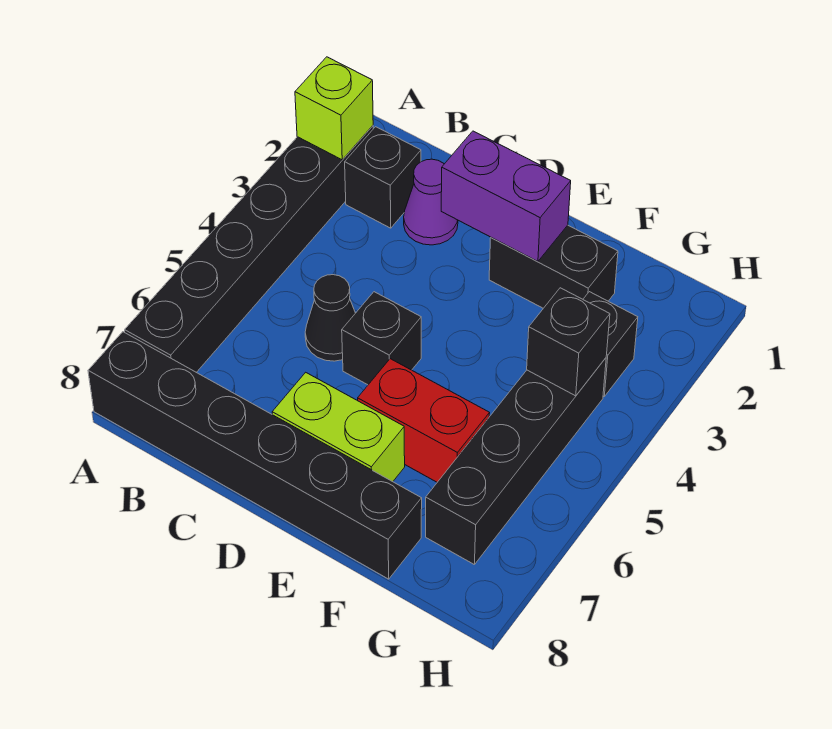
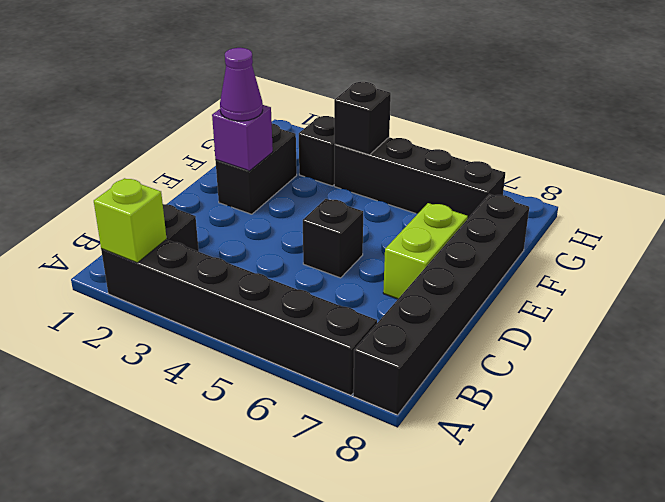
purple 1x1 cone [404,159,458,245] -> purple 1x1 cone moved to [220,48,263,121]
black 1x1 cone [305,275,355,361] -> none
purple 1x2 brick [441,131,571,261] -> purple 1x1 brick [212,105,273,171]
red 1x2 brick [358,359,490,482] -> none

